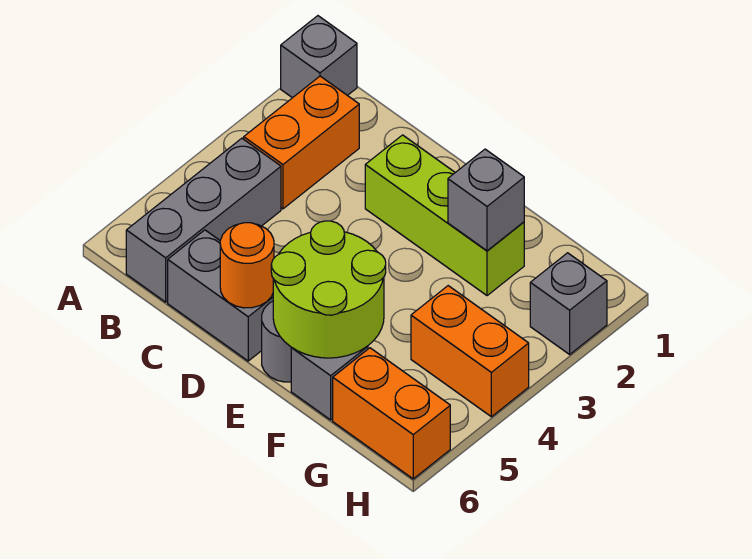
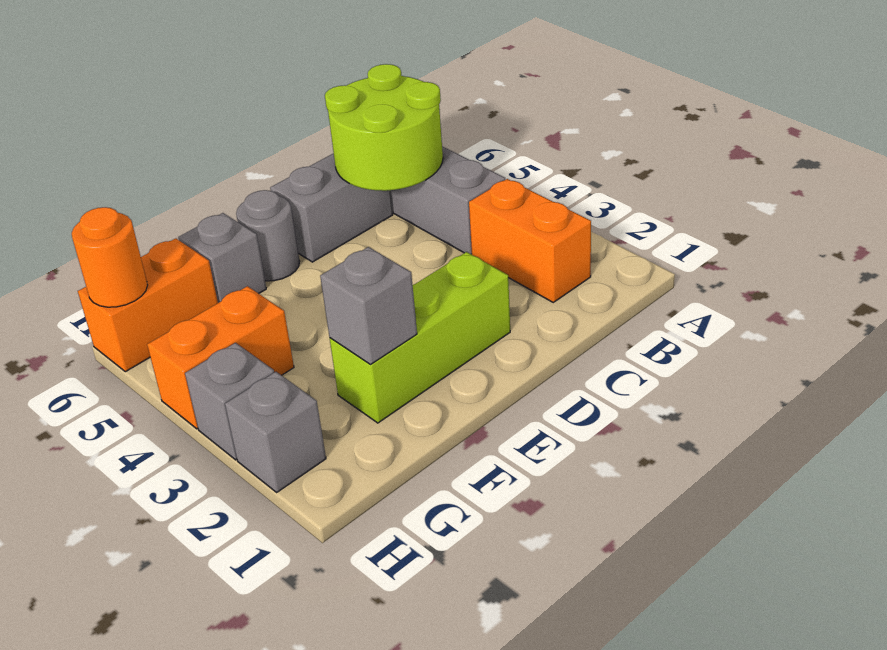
grey 1x1 brick [281,16,357,98] -> grey 1x1 brick moved to [185,343,274,460]
orange 1x1 round brick [220,223,274,308] -> orange 1x1 round brick moved to [72,207,148,307]
lime 2x2 round brick [271,221,386,358] -> lime 2x2 round brick moved to [325,64,443,191]

